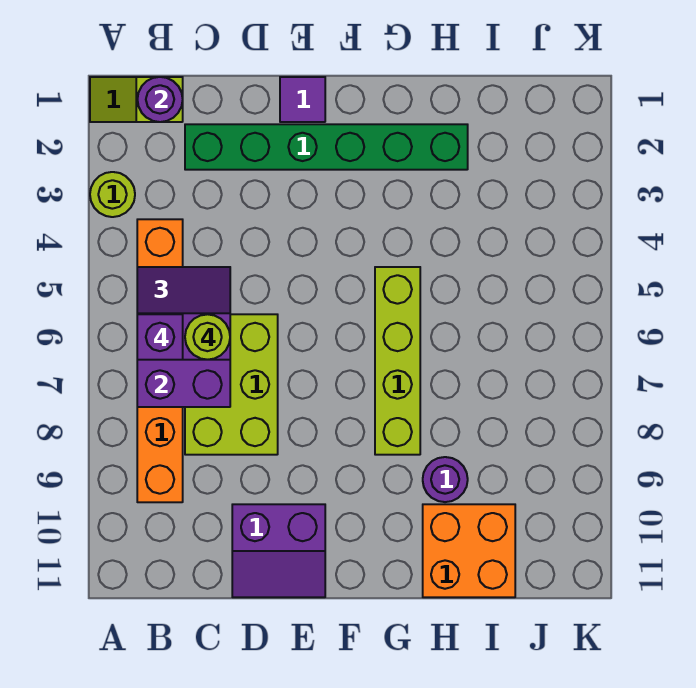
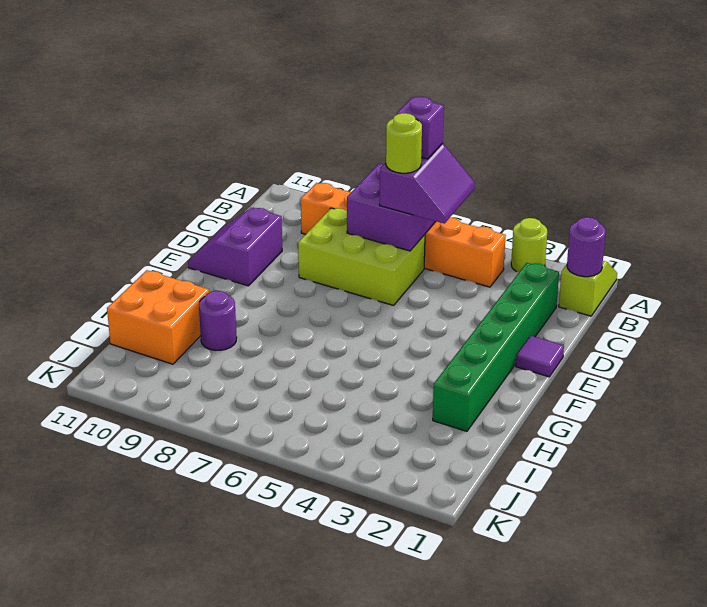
lime 1x4 brick [375,267,420,455] -> none

